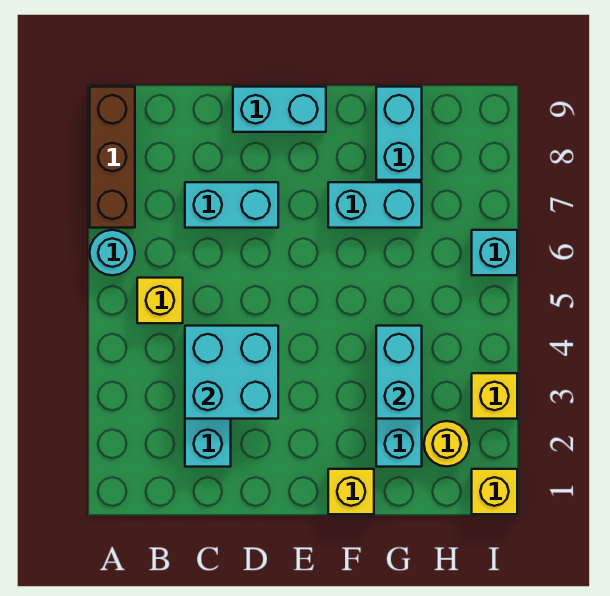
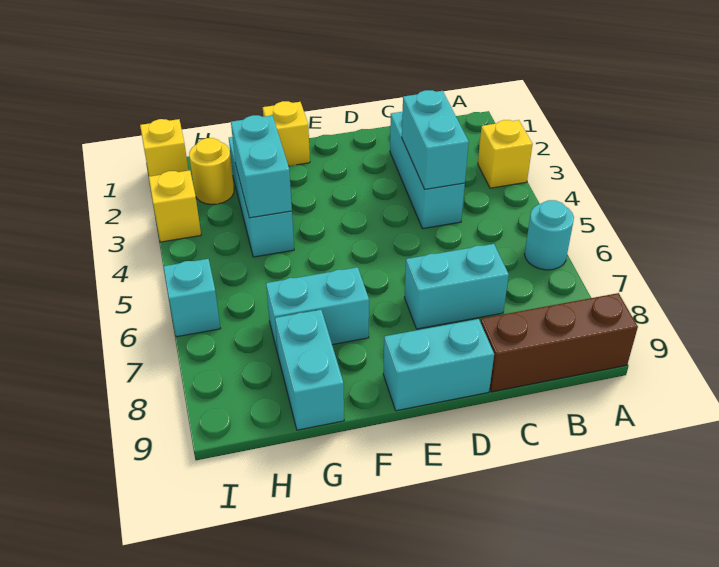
brown 1x3 brick [90,87,135,228] -> brown 1x3 brick turned to [481,293,638,392]
yellow 1x1 brick [137,278,183,323] -> yellow 1x1 brick moved to [478,120,533,188]
cyan 2x2 brick [185,326,278,419] -> cyan 1x2 brick [402,90,469,189]

